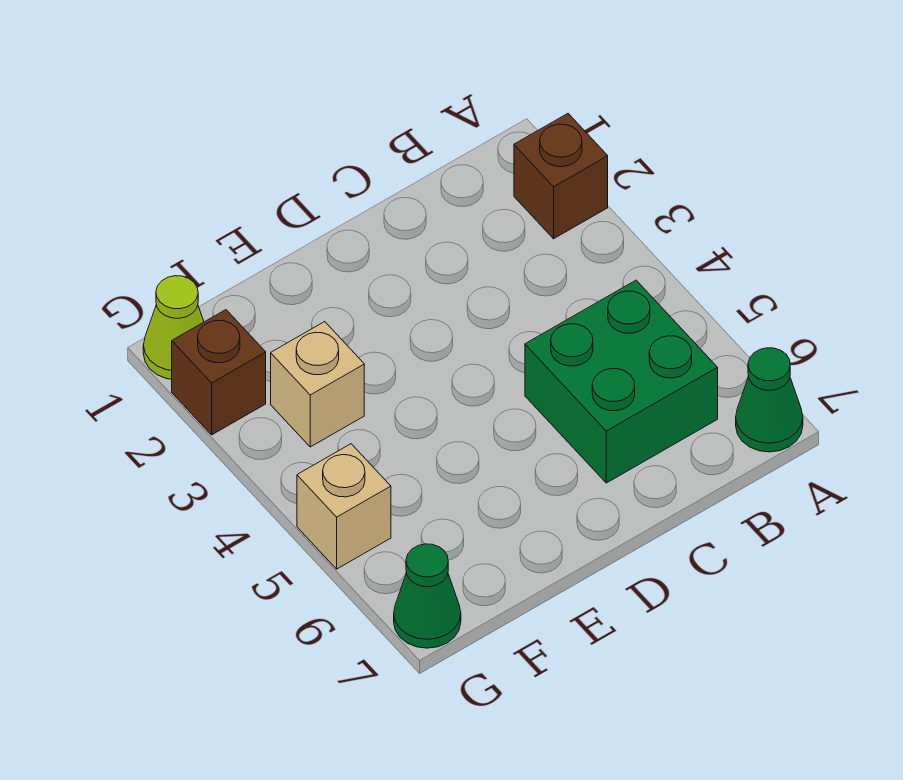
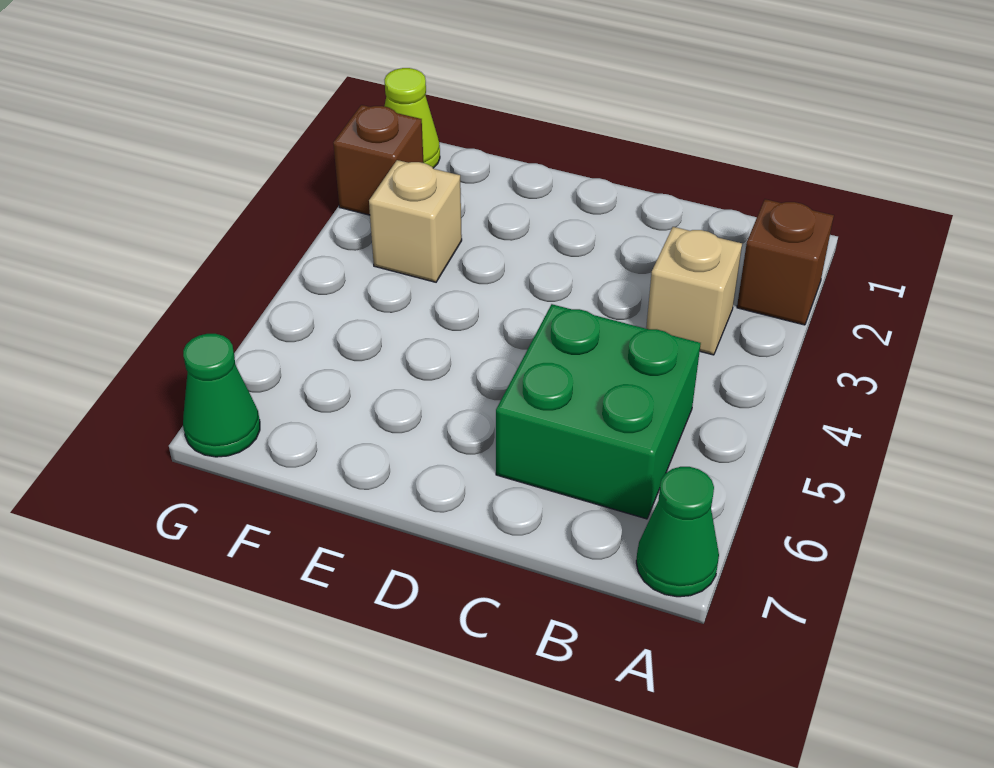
tan 1x1 brick [297,444,391,569] -> tan 1x1 brick moved to [646,227,742,355]

